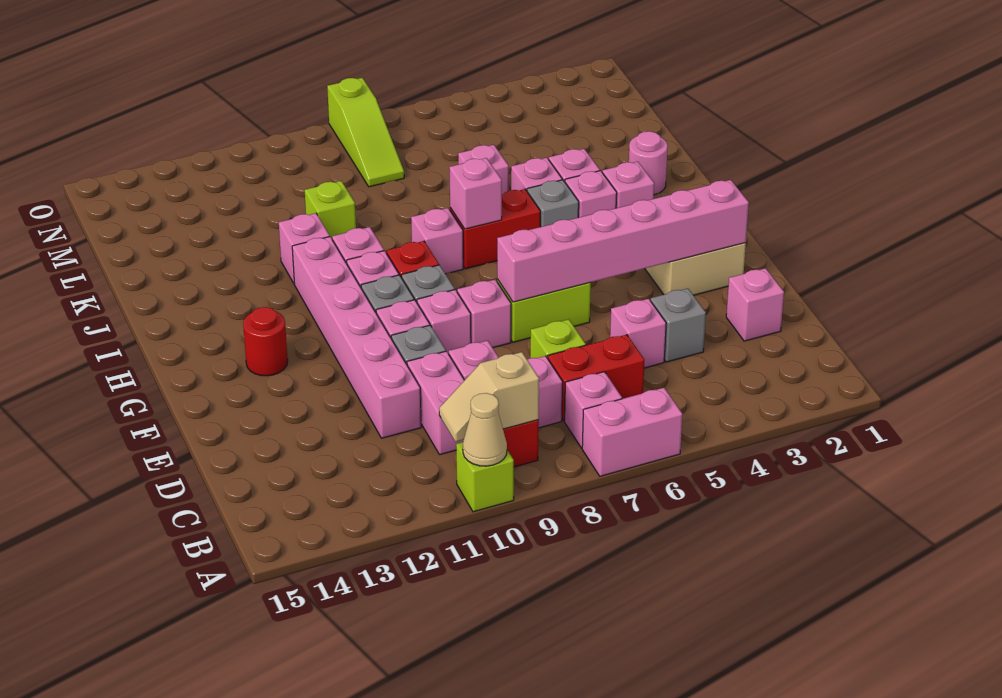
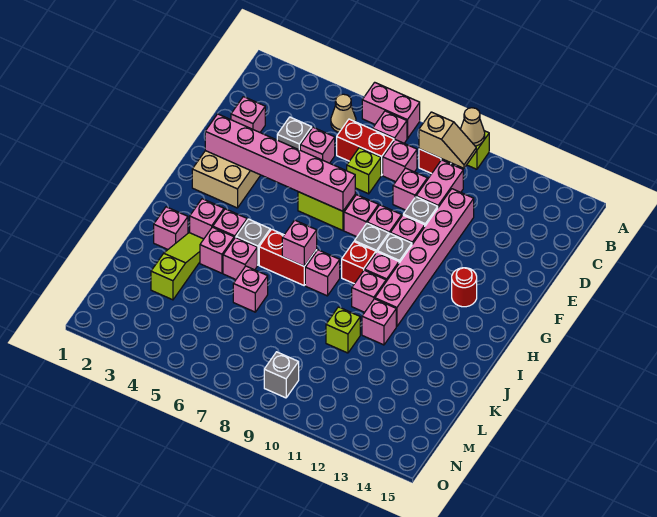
none -> tan 1x1 cone [331,94,356,132]
pink 1x1 round brick [629,131,668,195] -> pink 1x1 brick [154,207,188,249]
lime 1x3 slope [327,78,404,187] -> lime 1x3 slope moved to [151,233,204,300]
none -> grey 1x1 brick [264,352,299,398]

